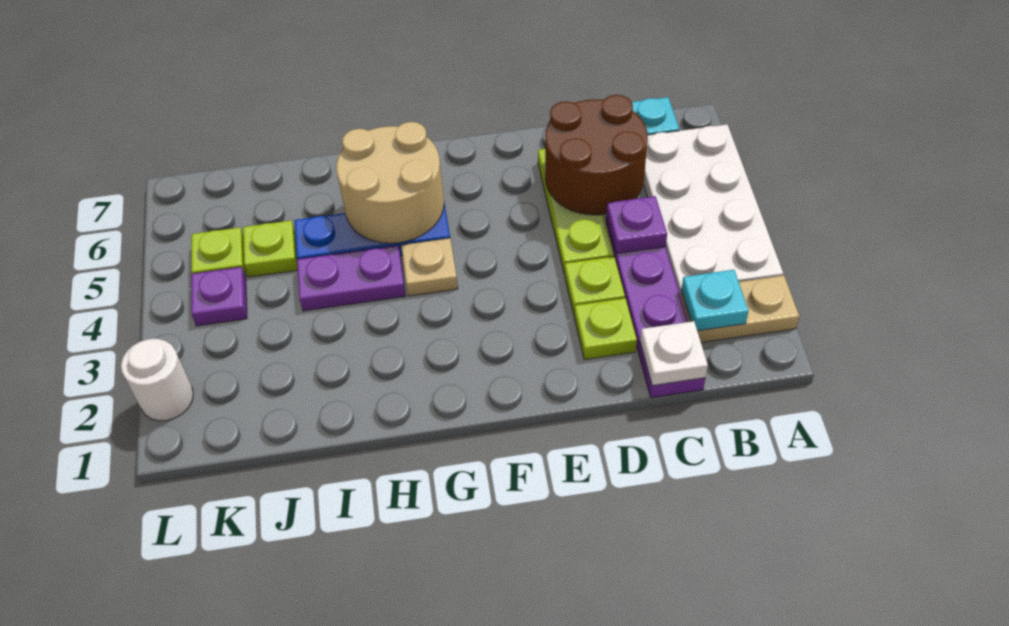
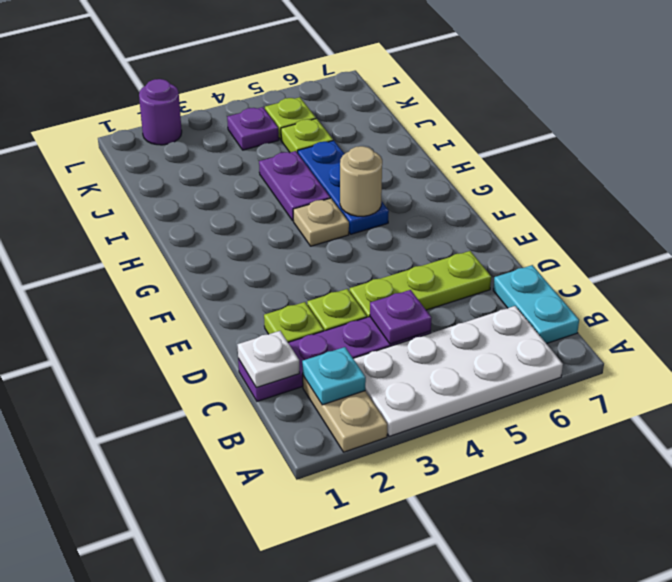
brown 2x2 round brick [545,95,648,215] -> none
tan 2x2 round brick [336,122,444,243] -> tan 1x1 round brick [340,146,382,216]
white 1x1 round brick [121,339,193,421] -> purple 1x1 round brick [139,79,182,145]

